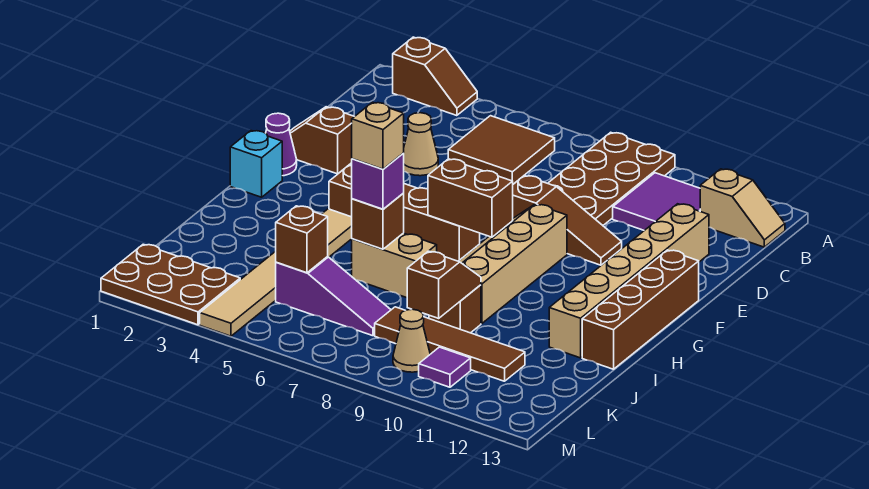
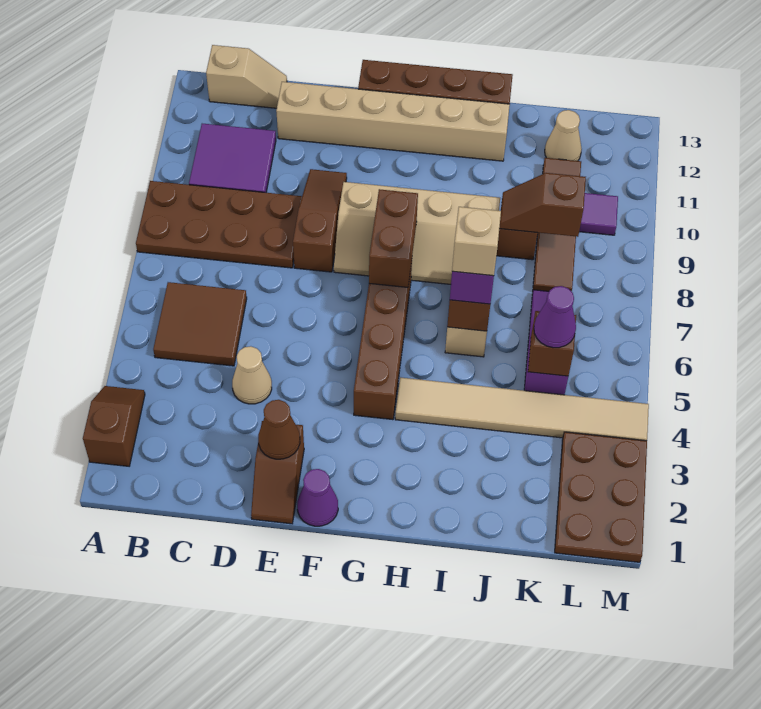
tan 1x2 slope [700,169,785,247] -> tan 1x2 slope turned to [206,45,287,108]
none -> brown 1x1 cone [258,400,300,459]
cyan 1x1 brick [230,131,282,197] -> none
none -> purple 1x1 cone [534,286,576,348]
tan 1x1 cone [393,309,430,372] -> tan 1x1 cone moved to [545,110,582,161]

